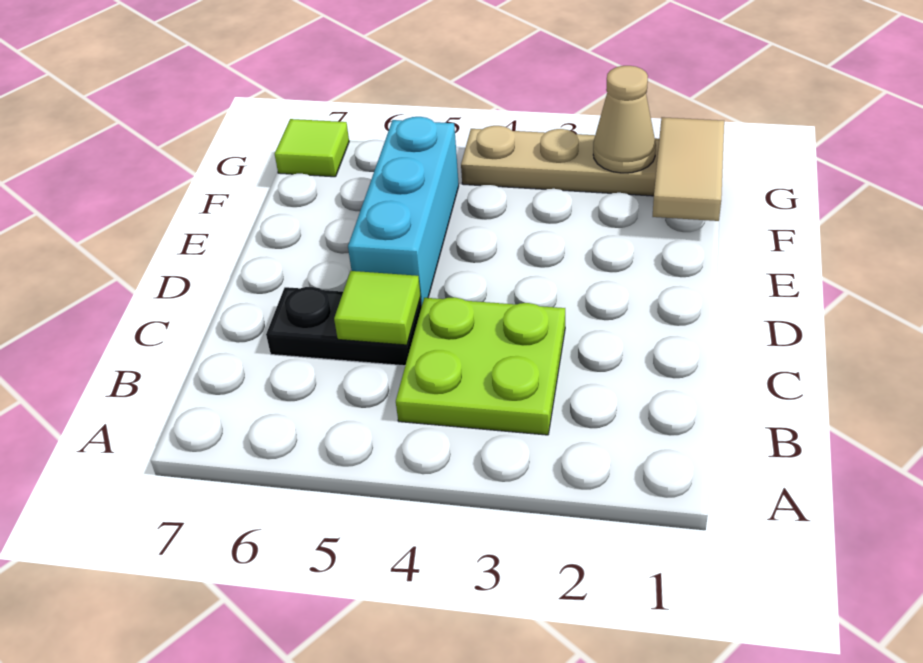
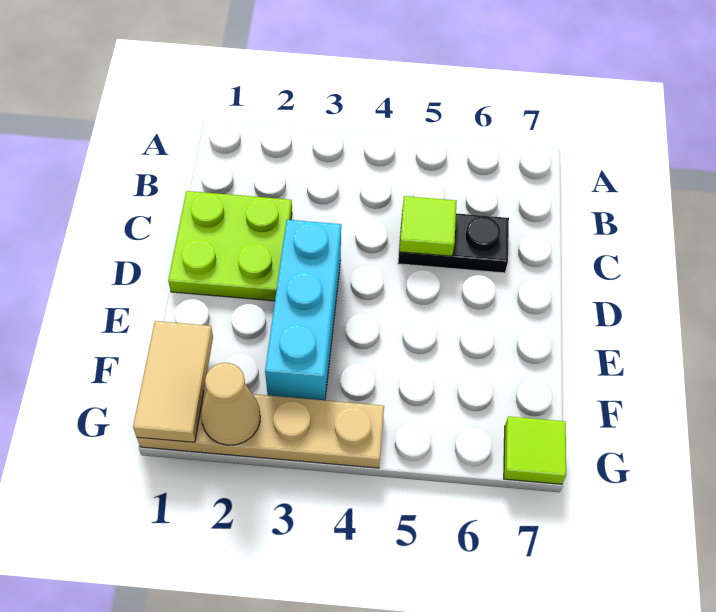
lime 2x2 plate [396,297,565,435] -> lime 2x2 plate moved to [168,191,292,301]
cyan 1x3 brick [348,117,459,304] -> cyan 1x3 brick moved to [265,220,341,400]

